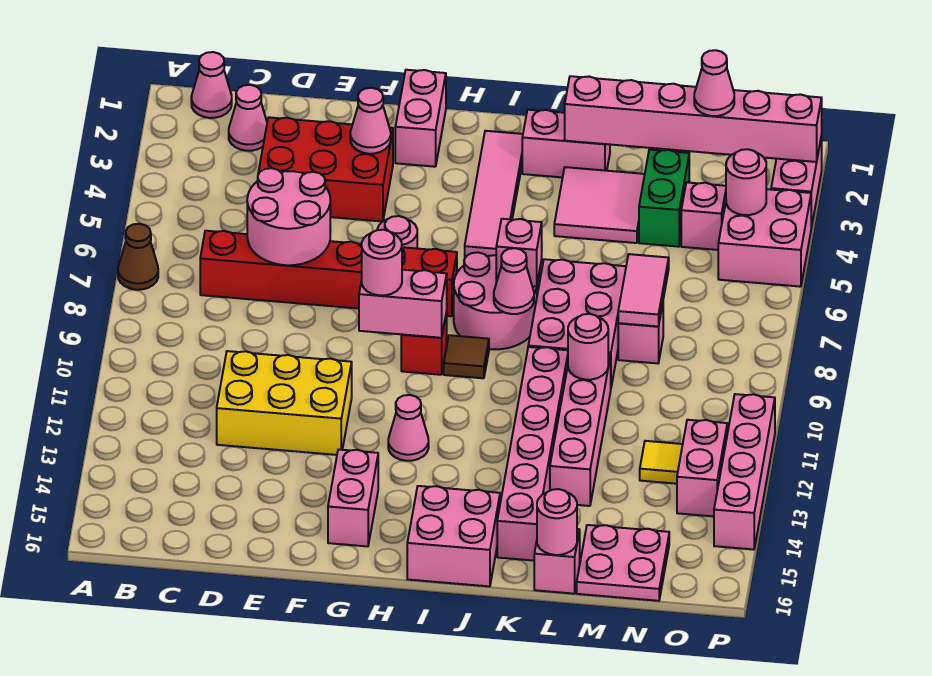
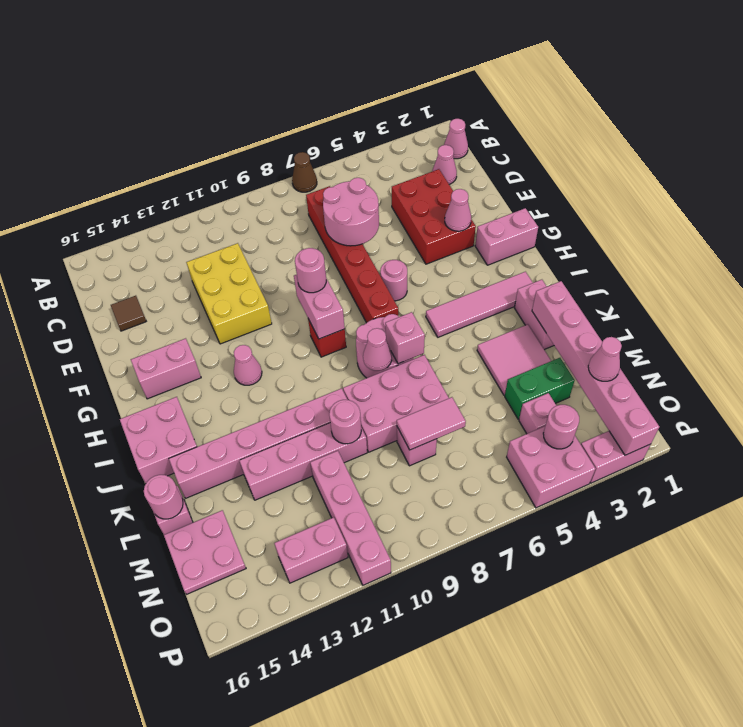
brown 1x1 tile [444,335,489,378] -> brown 1x1 tile moved to [111,296,146,331]
yellow 1x1 tile [640,441,683,484] -> none
pink 1x4 brick [714,394,775,550] -> pink 1x4 brick turned to [310,451,391,585]

